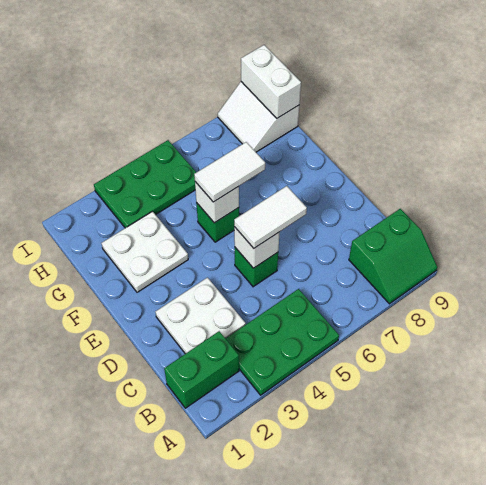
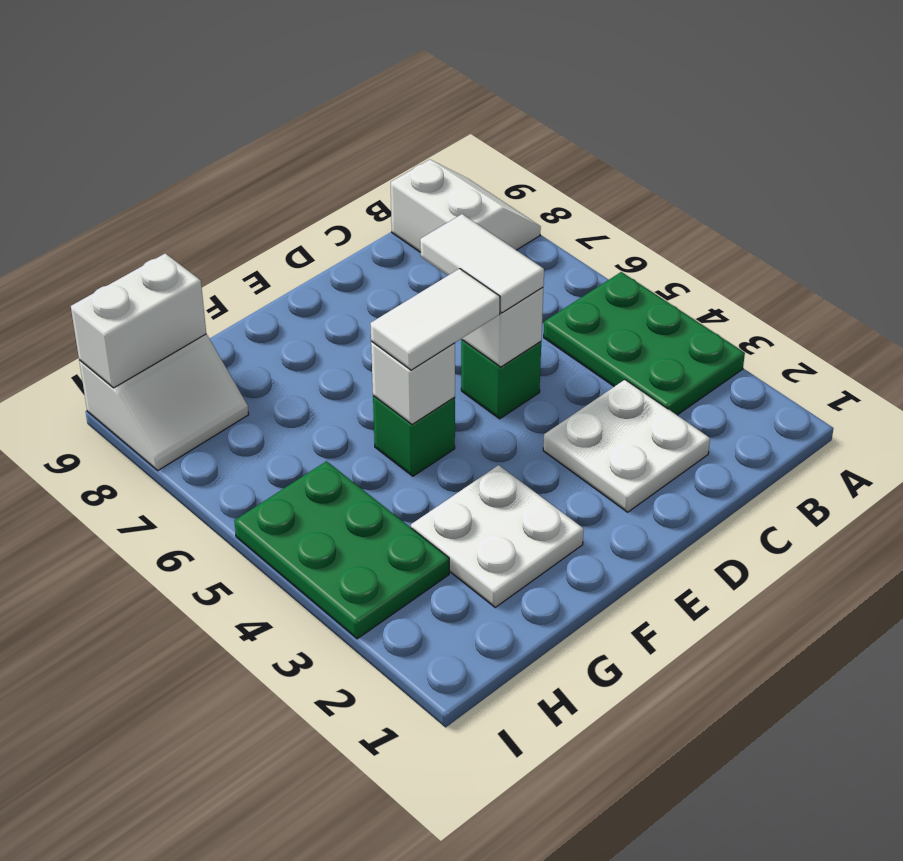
green 2x2 slope [349,209,437,304] -> white 2x2 slope [391,160,541,252]
green 1x2 brick [164,331,239,408] -> none
white 1x2 tile [194,142,265,202] -> white 1x2 tile turned to [370,269,500,370]

